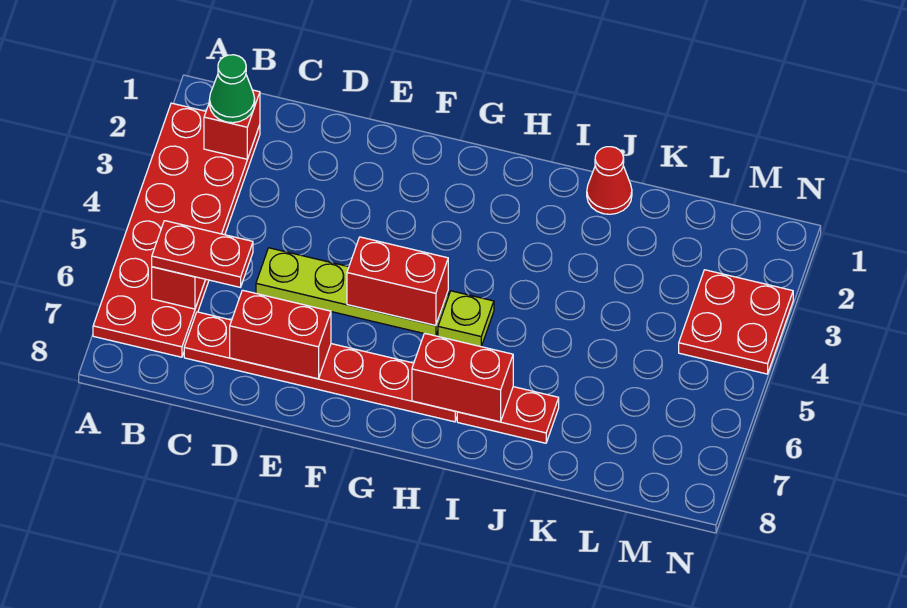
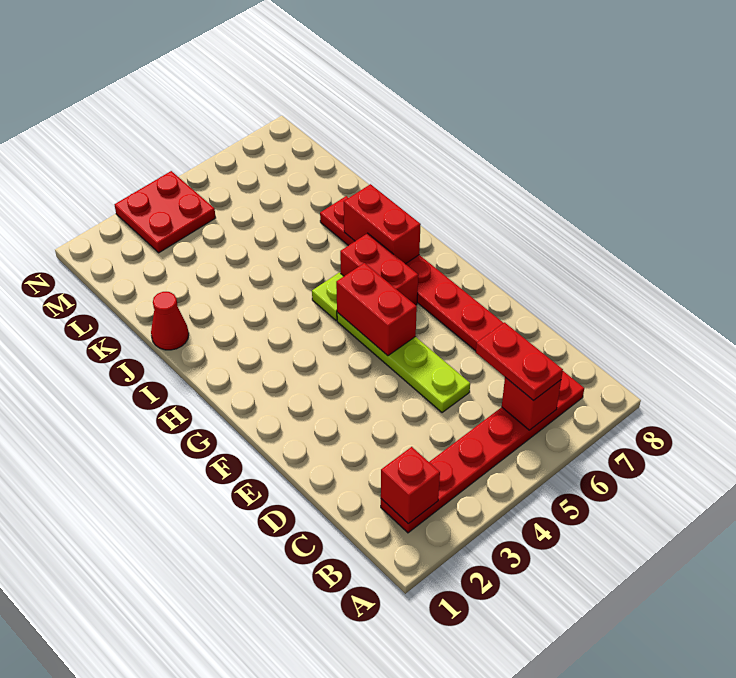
red 2x6 plate [93,103,260,357] -> red 1x6 plate [381,371,584,533]
green 1x1 cone [209,55,255,123] -> none
red 1x2 brick [230,290,331,379] -> red 1x2 brick moved to [340,233,418,305]

